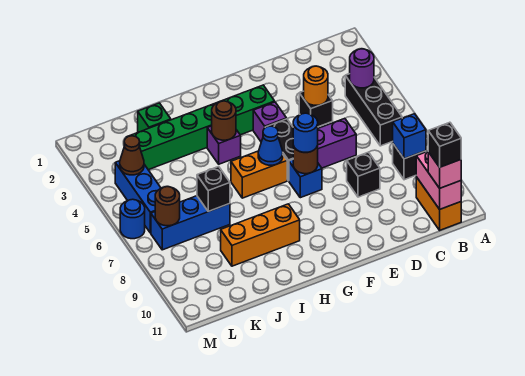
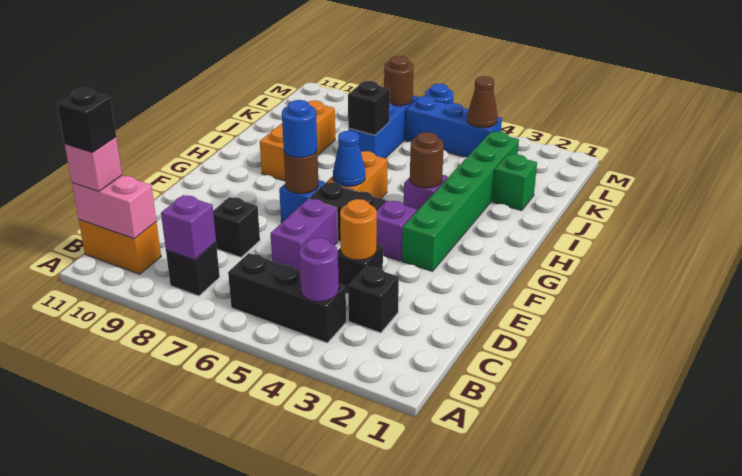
blue 1x1 brick [393,114,426,159] -> purple 1x1 brick [161,195,216,260]
none -> black 1x1 brick [348,266,399,333]

